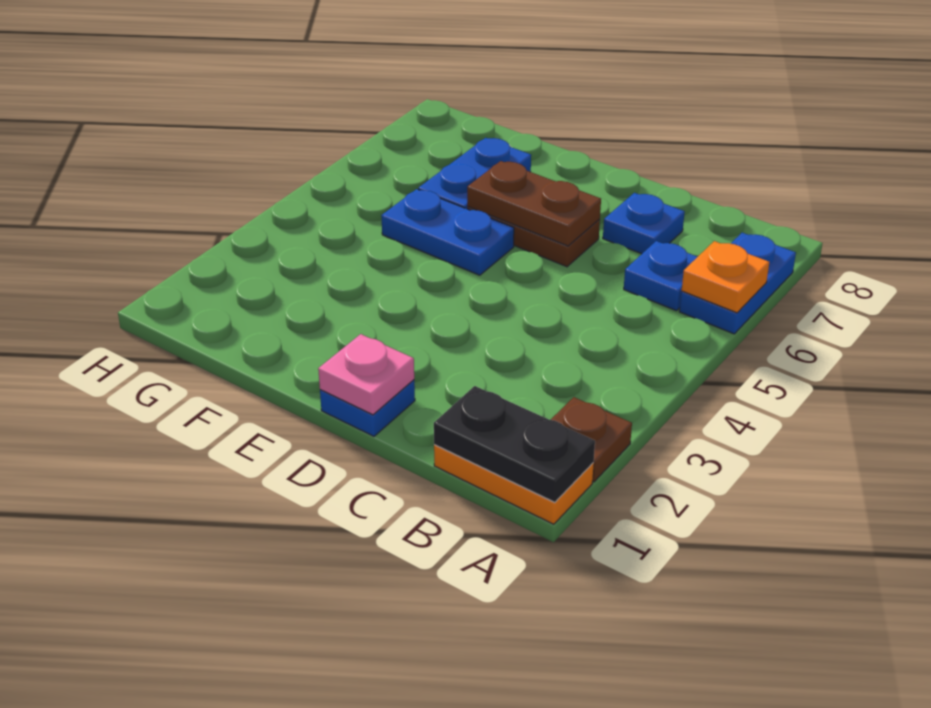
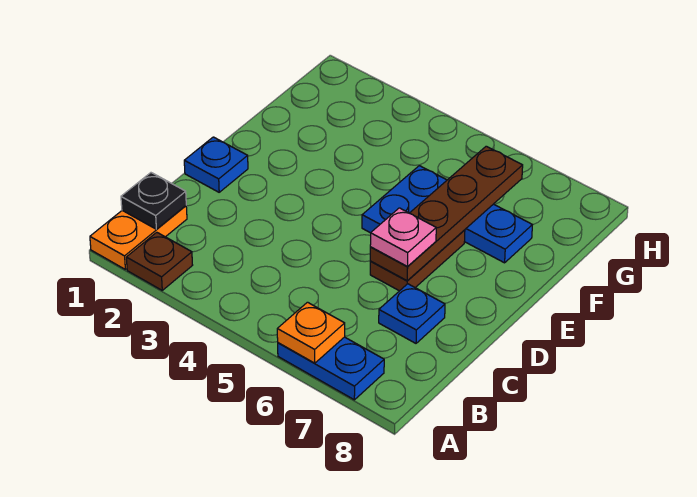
black 1x2 plate [434,386,595,502] -> black 1x1 plate [121,173,186,229]
blue 1x1 plate [624,241,697,311] -> none
pink 1x1 plate [318,334,414,415] -> pink 1x1 plate moved to [370,208,436,266]
brown 1x2 plate [467,161,601,246] -> brown 1x4 plate [370,146,523,281]

